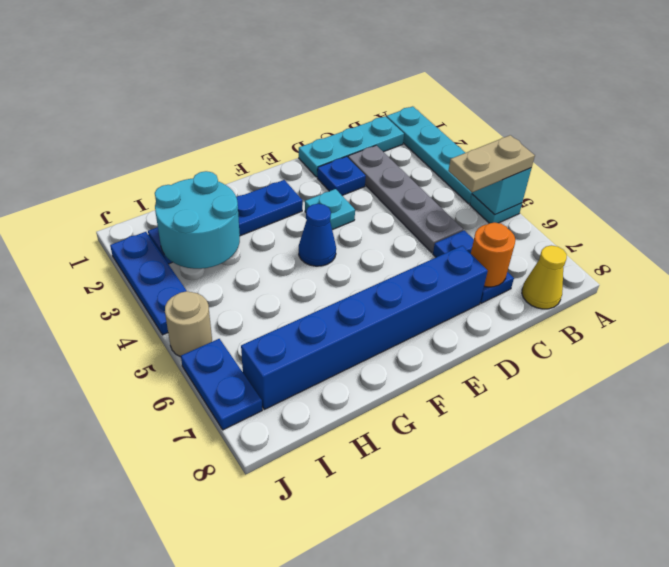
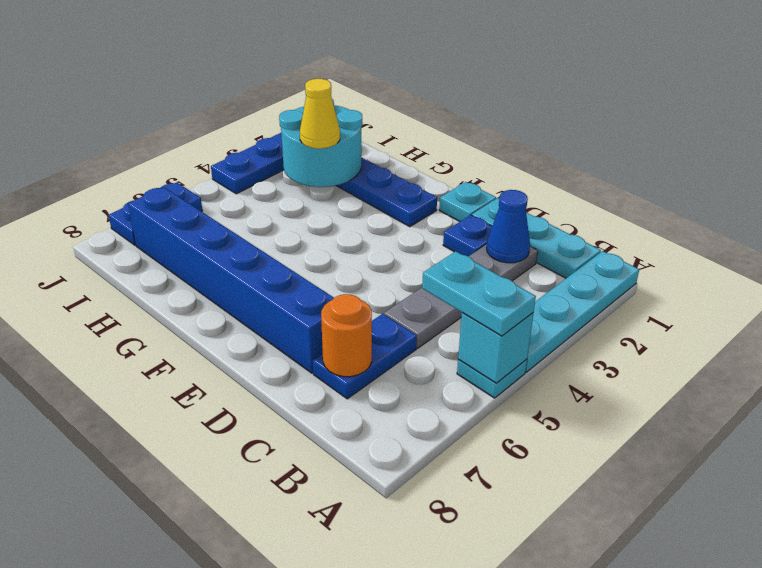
tan 1x2 plate [448,135,535,192] -> cyan 1x2 plate [422,251,536,336]
yellow 1x1 cone [522,245,567,309] -> yellow 1x1 cone moved to [300,79,340,149]
cyan 1x1 plate [305,189,355,230] -> cyan 1x1 plate moved to [439,182,496,221]
blue 1x1 cone [299,204,336,266] -> blue 1x1 cone moved to [486,190,530,263]
tan 1x1 round brick [165,291,212,357] -> none

